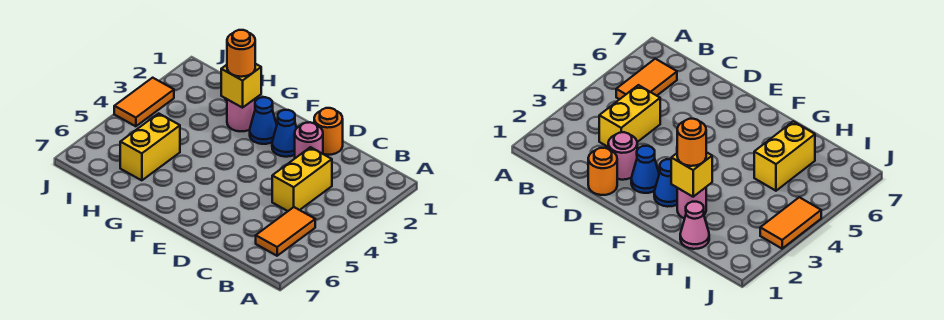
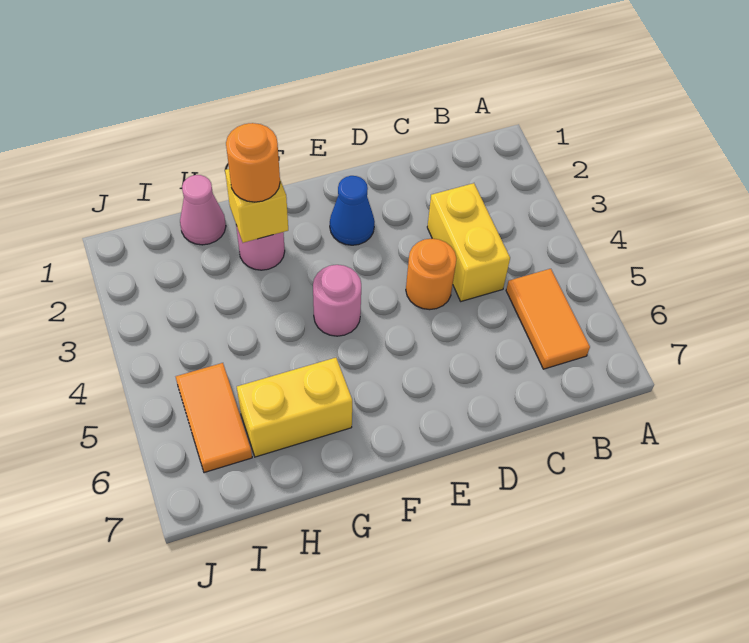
orange 1x1 round brick [314,108,343,155] -> orange 1x1 round brick moved to [406,239,457,310]
pink 1x1 round brick [295,122,323,158] -> pink 1x1 round brick moved to [313,265,361,336]
blue 1x1 cone [250,97,277,144] -> none
yellow 1x2 brick [120,113,180,180] -> yellow 1x2 brick turned to [237,358,352,457]
orange 1x2 tile [114,78,174,126] -> orange 1x2 tile moved to [176,363,252,473]

